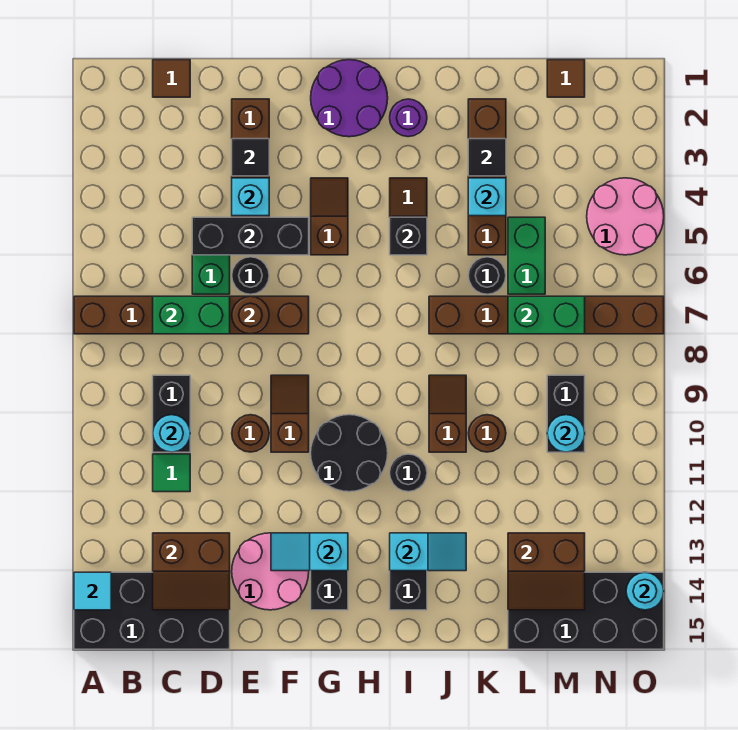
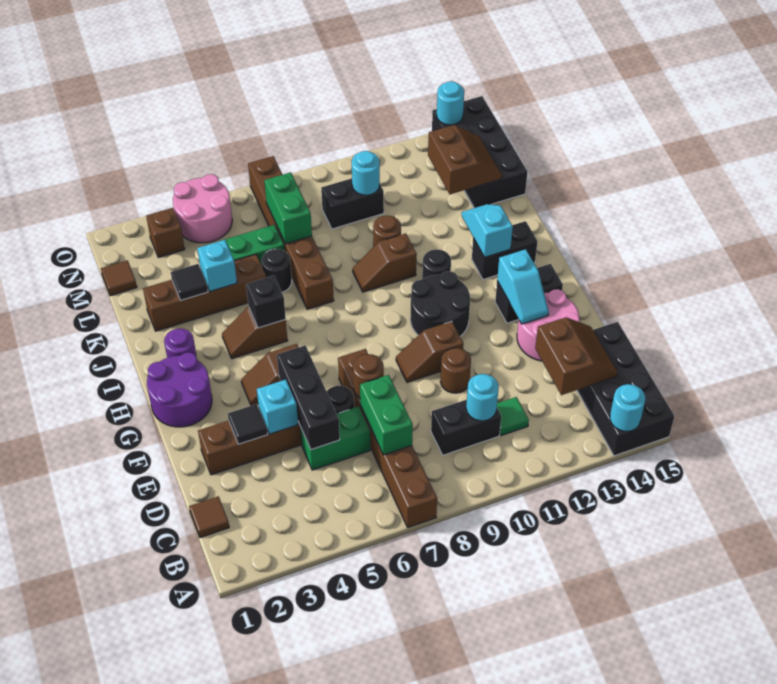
cyan 1x1 tile [74,572,111,610] -> cyan 1x1 round brick [610,384,645,431]
none -> brown 1x1 brick [146,208,185,257]

